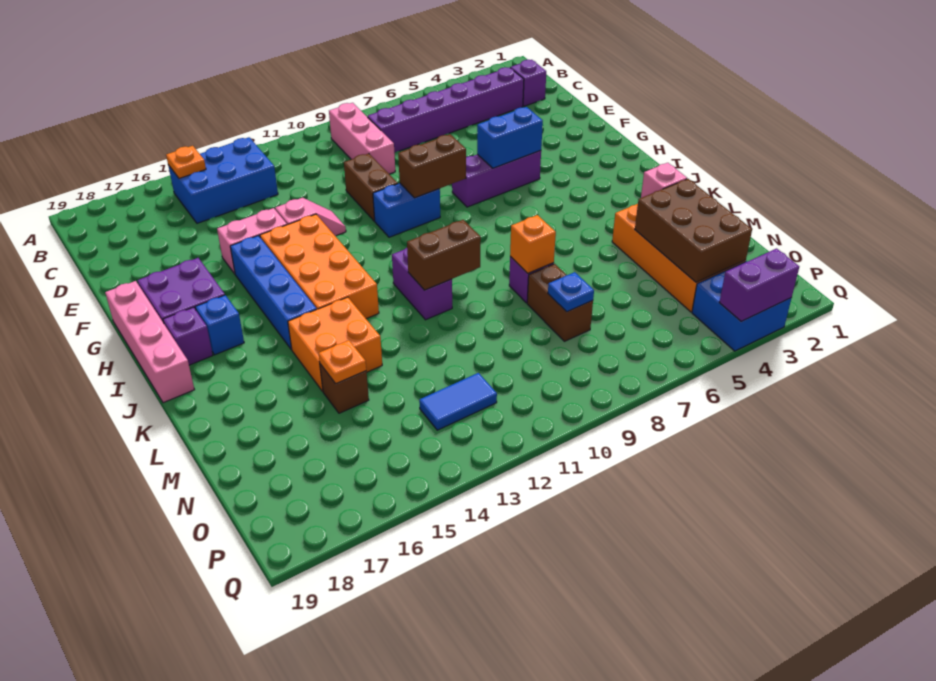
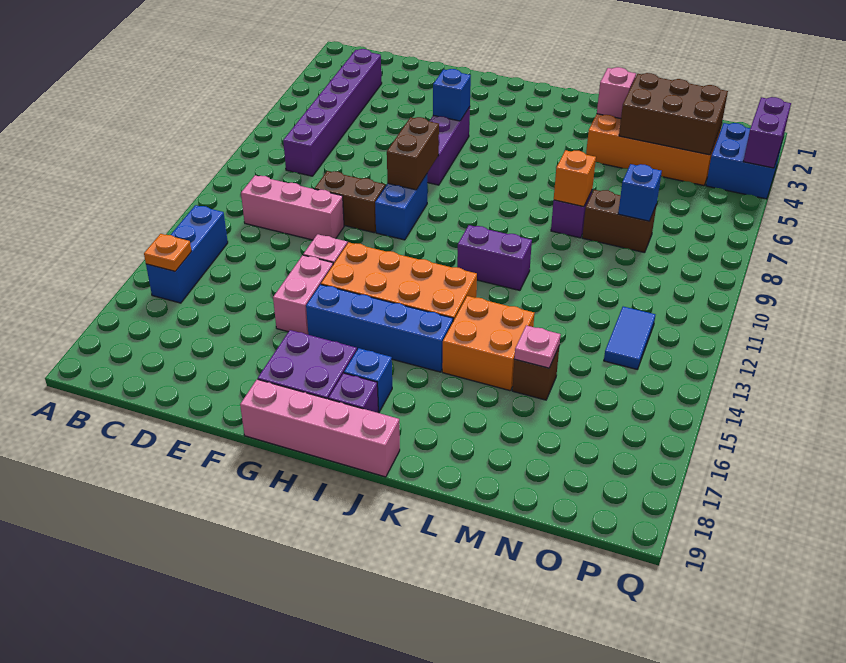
pink 1x3 brick [329,103,395,174] -> pink 1x3 brick moved to [241,175,344,240]
blue 2x3 brick [168,137,278,223] -> blue 1x3 brick [146,205,228,303]
purple 1x1 brick [510,60,546,106] -> none
blue 1x2 brick [477,107,543,168] -> blue 1x1 brick [433,69,471,121]
brown 1x2 brick [407,220,481,290] -> none
orange 1x1 plate [318,340,366,384] -> pink 1x1 plate [514,325,561,368]
blue 1x1 plate [548,272,594,312] -> blue 1x1 brick [618,164,662,221]

